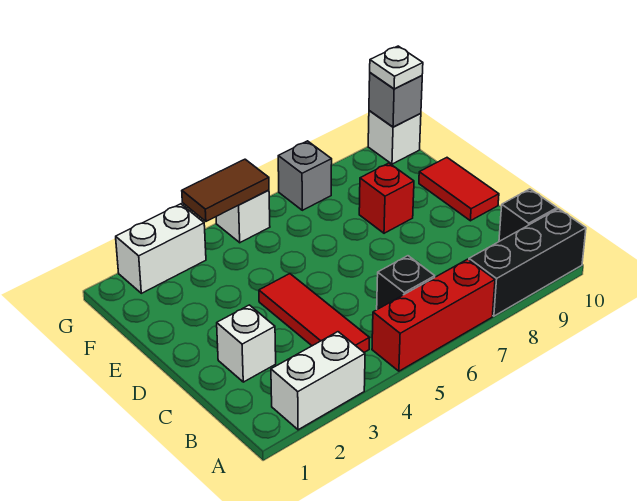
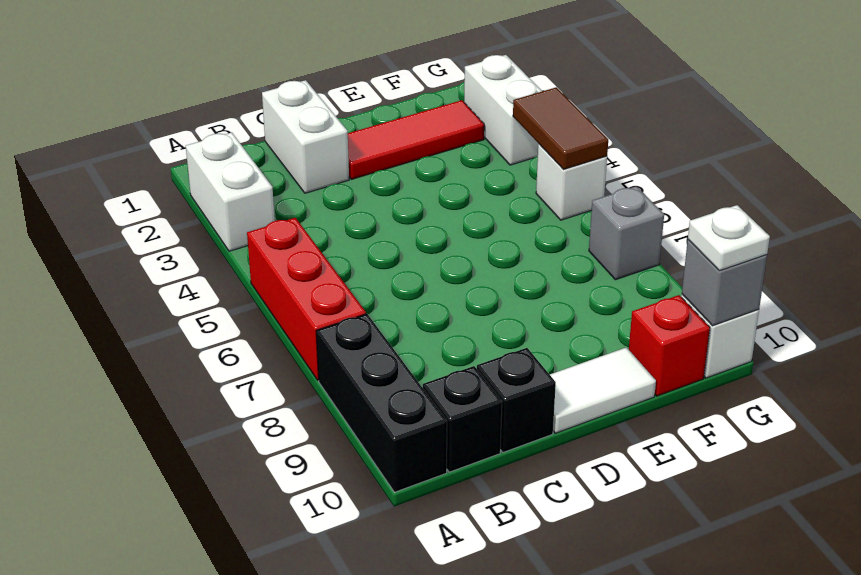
red 1x3 tile [259,274,369,352] -> red 1x3 tile moved to [348,100,484,179]
black 1x1 brick [377,256,435,309] -> black 1x1 brick moved to [477,348,556,452]
white 1x1 brick [217,305,276,382] -> white 1x2 brick [262,80,349,193]
red 1x2 tile [419,158,499,221] -> white 1x2 tile [550,347,656,433]
red 1x1 brick [359,163,414,233] -> red 1x1 brick moved to [629,295,710,396]

